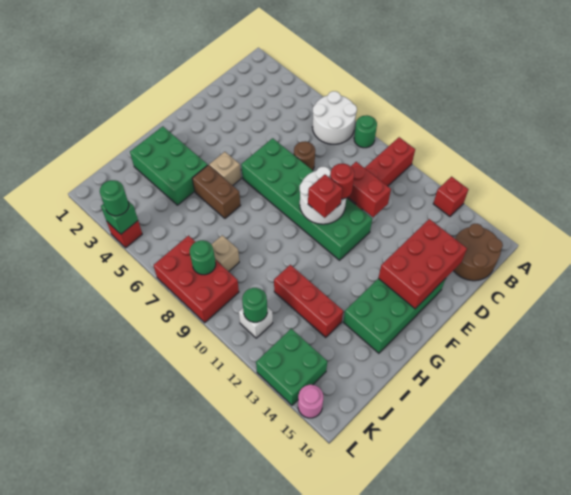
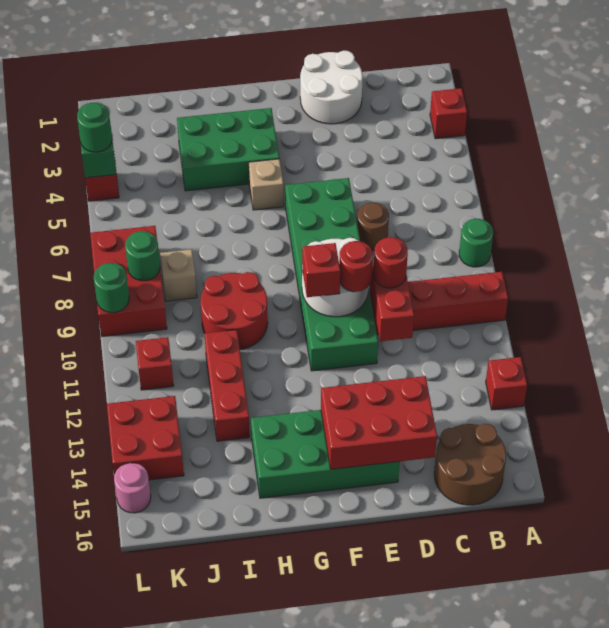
none -> red 1x1 brick [430,88,467,139]
white 2x2 round brick [312,91,357,144] -> white 2x2 round brick moved to [300,51,363,124]
none -> red 1x1 round brick [373,237,408,288]
green 2x3 brick [130,126,208,205] -> green 2x3 brick turned to [177,108,279,191]
brown 1x2 brick [192,165,241,218] -> none
none -> red 2x2 round brick [201,272,268,350]
white 1x1 brick [239,307,273,338] -> red 1x1 brick [136,337,174,390]
green 1x1 round brick [242,288,267,322] -> green 1x1 round brick moved to [94,263,129,313]
green 2x2 brick [256,329,327,405] -> red 2x2 brick [107,396,184,480]

